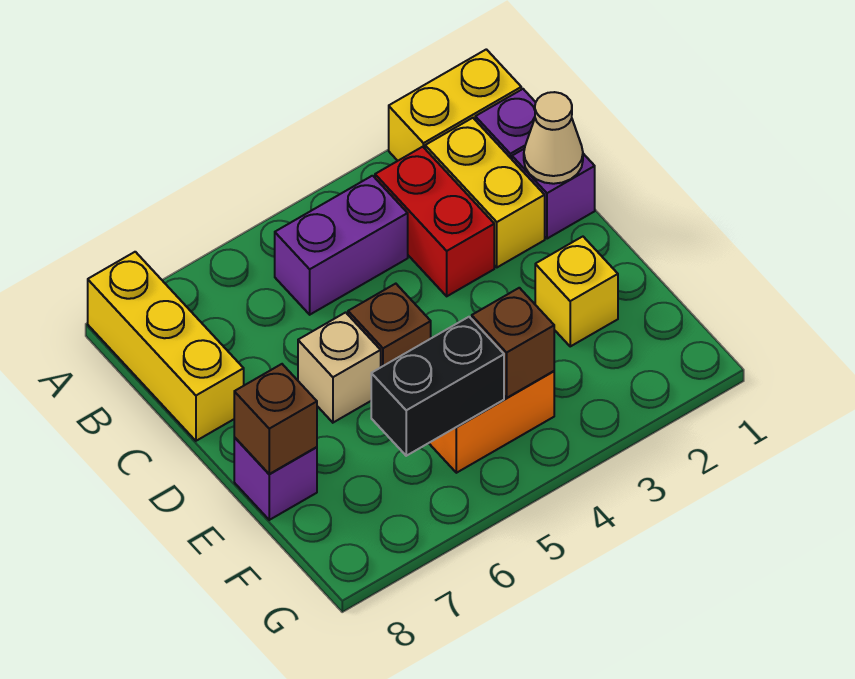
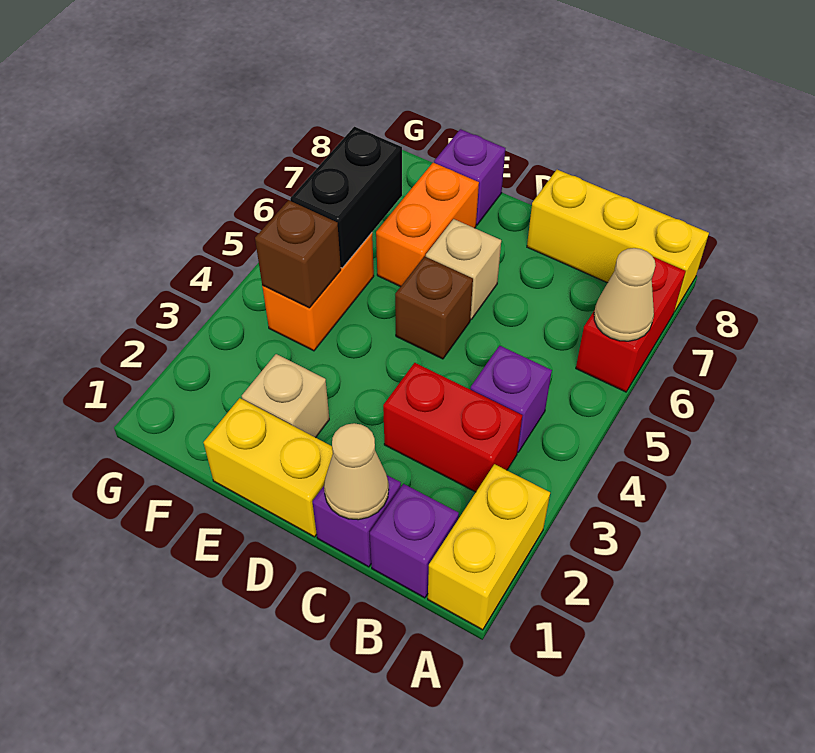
none -> red 1x2 brick [576,257,686,392]
none -> tan 1x1 cone [594,248,656,341]
yellow 1x2 brick [425,118,545,267] -> yellow 1x2 brick moved to [204,398,333,537]
purple 1x2 brick [275,176,408,315] -> purple 1x1 brick [470,346,552,452]
yellow 1x1 brick [535,237,618,346] -> tan 1x1 brick [242,354,329,438]
none -> orange 1x2 brick [376,163,479,287]
brown 1x1 brick [234,364,317,474] -> none

